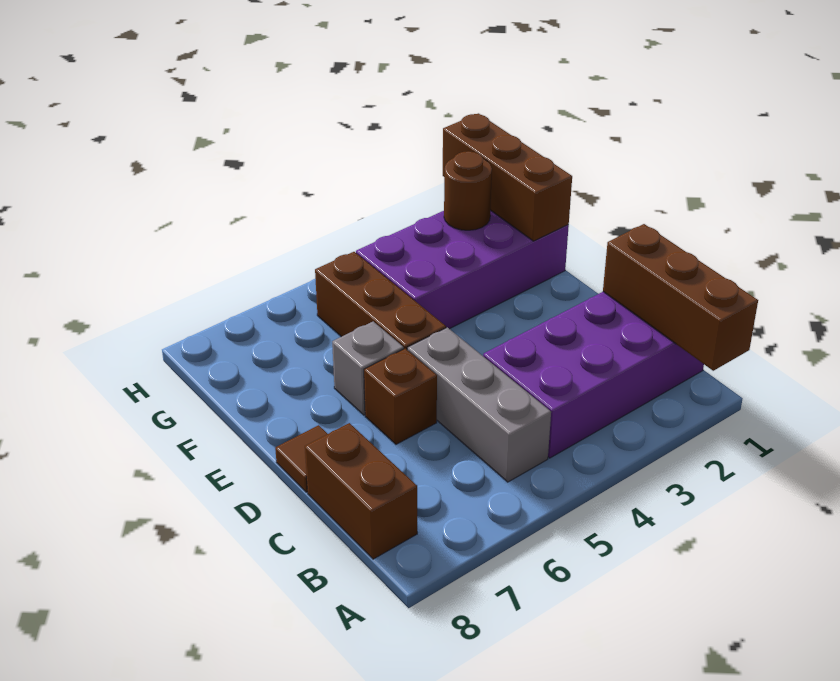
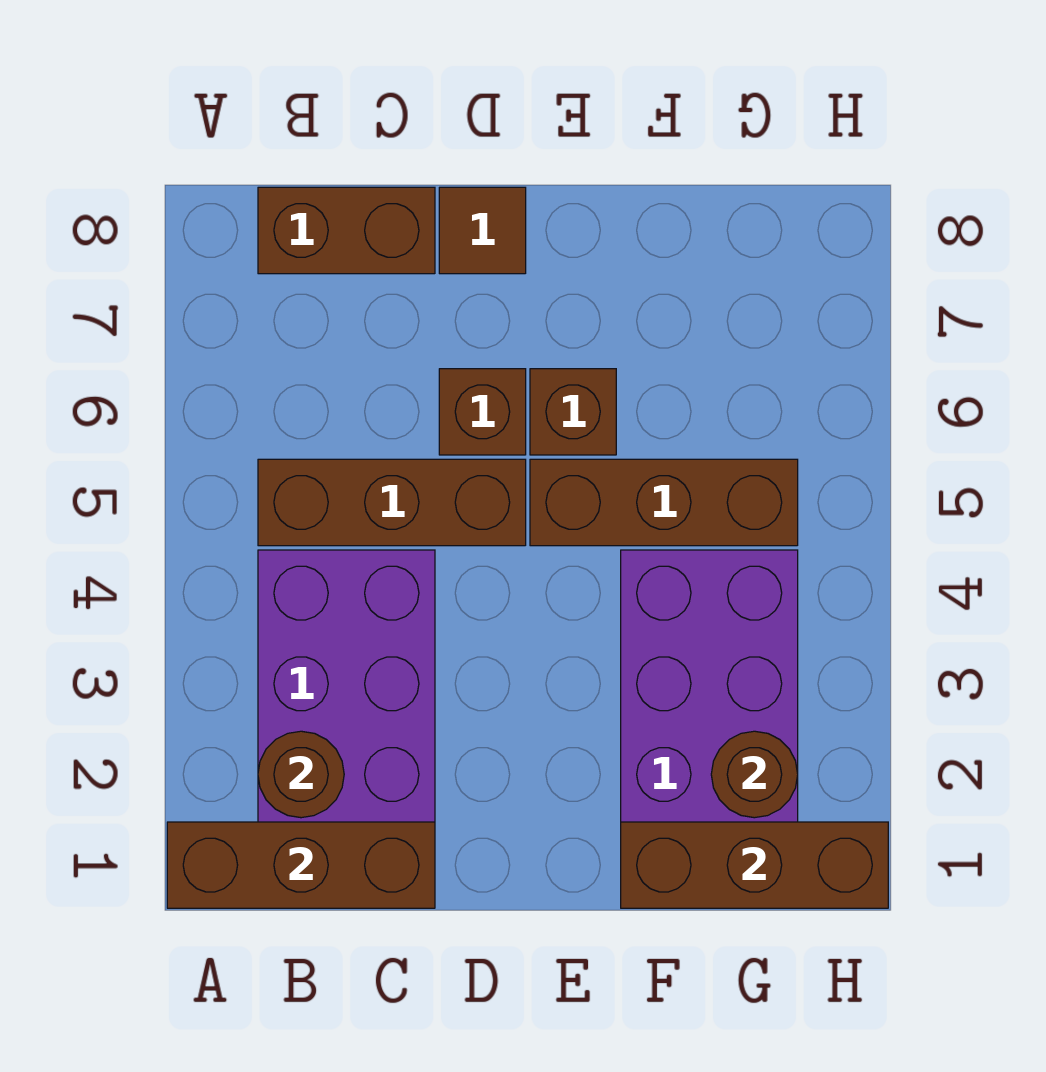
none -> brown 1x1 round brick [258,731,344,818]
grey 1x3 brick [407,327,551,482] -> brown 1x3 brick [258,459,526,546]
grey 1x1 brick [332,321,404,415] -> brown 1x1 brick [530,369,616,455]

